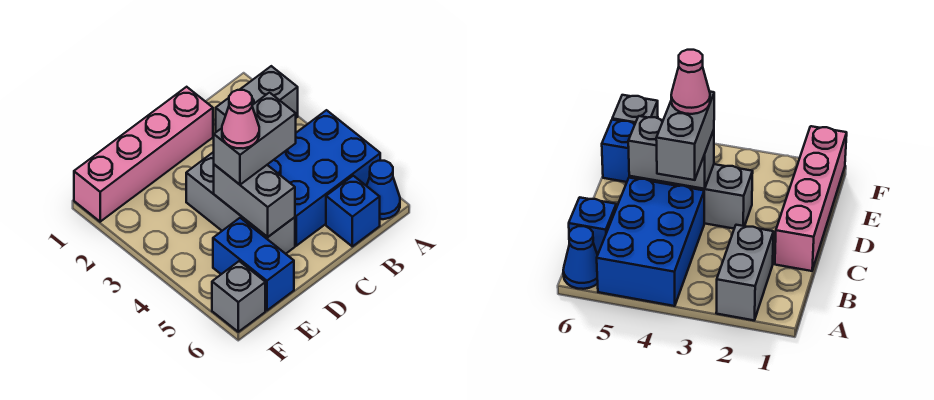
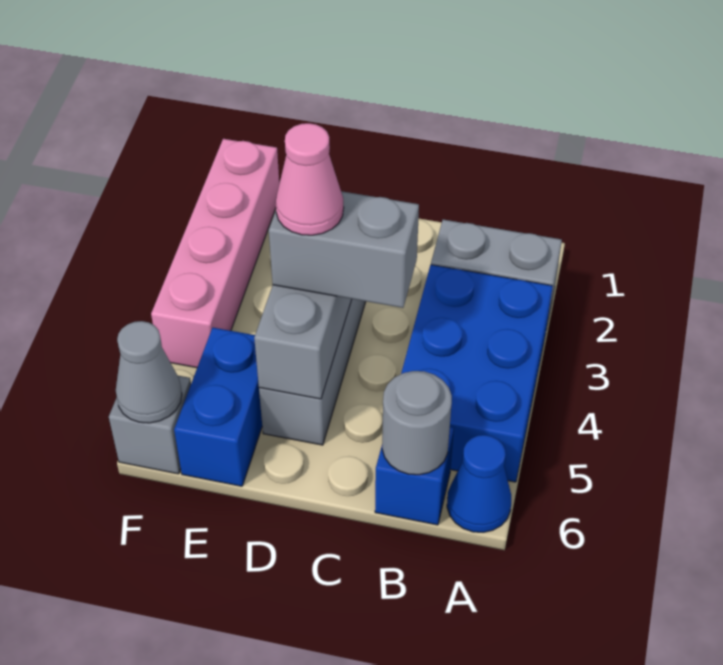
blue 2x3 brick [267,110,380,246] -> blue 2x3 brick turned to [401,265,553,482]
none -> grey 1x1 round brick [382,371,452,475]
pink 1x4 brick [74,87,213,222] -> pink 1x4 brick turned to [151,139,279,368]
none -> grey 1x1 cone [116,321,182,423]

